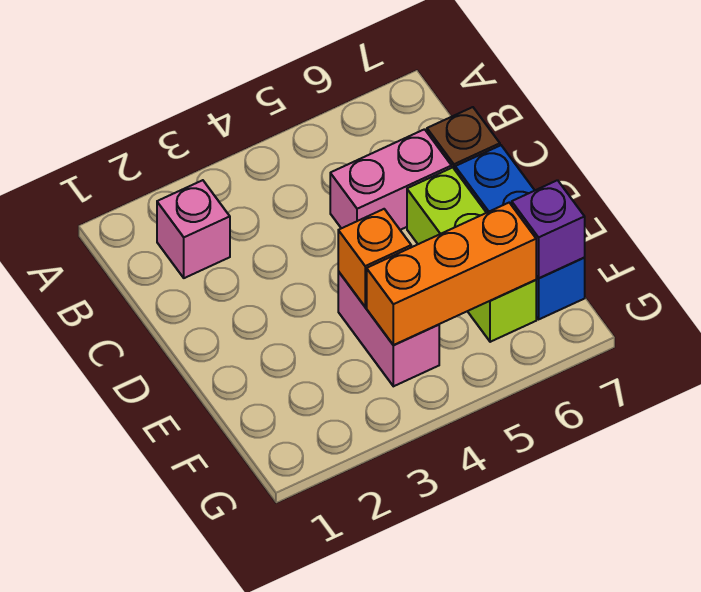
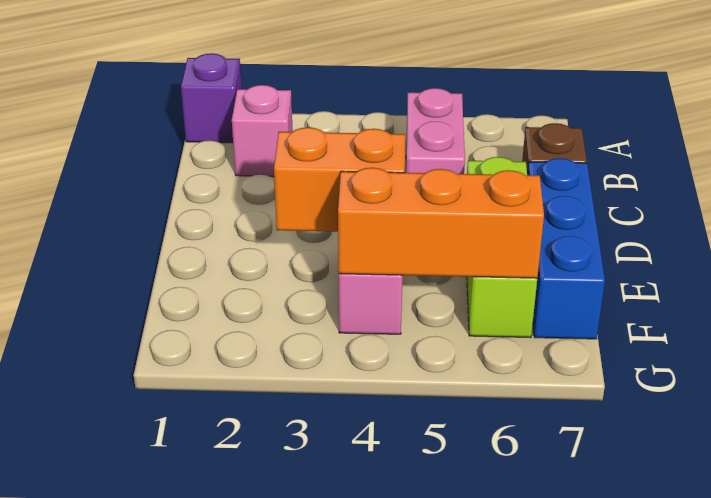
pink 1x2 brick [330,129,452,230] -> pink 1x2 brick turned to [406,88,465,174]
orange 1x1 brick [338,209,411,307] -> orange 1x2 brick [274,127,405,232]
purple 1x1 brick [512,180,585,278] -> purple 1x1 brick moved to [181,53,242,143]

